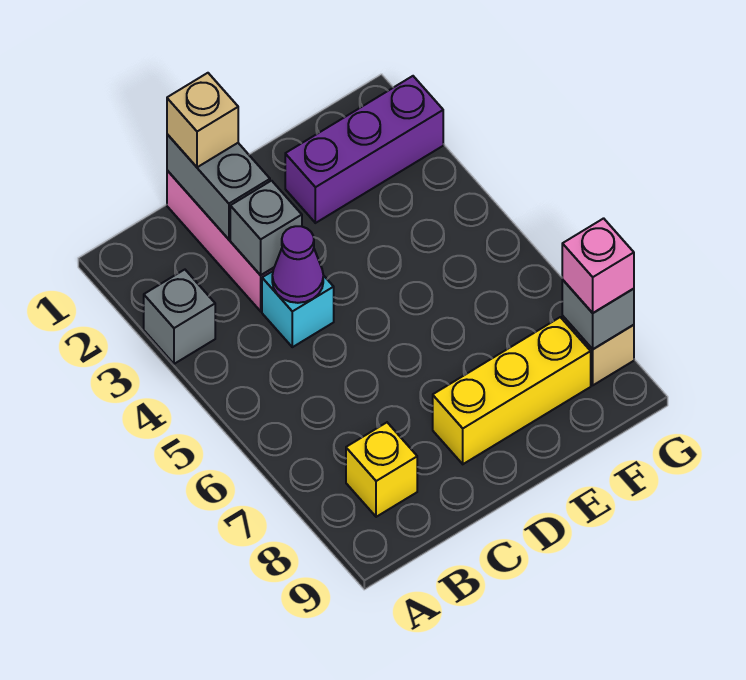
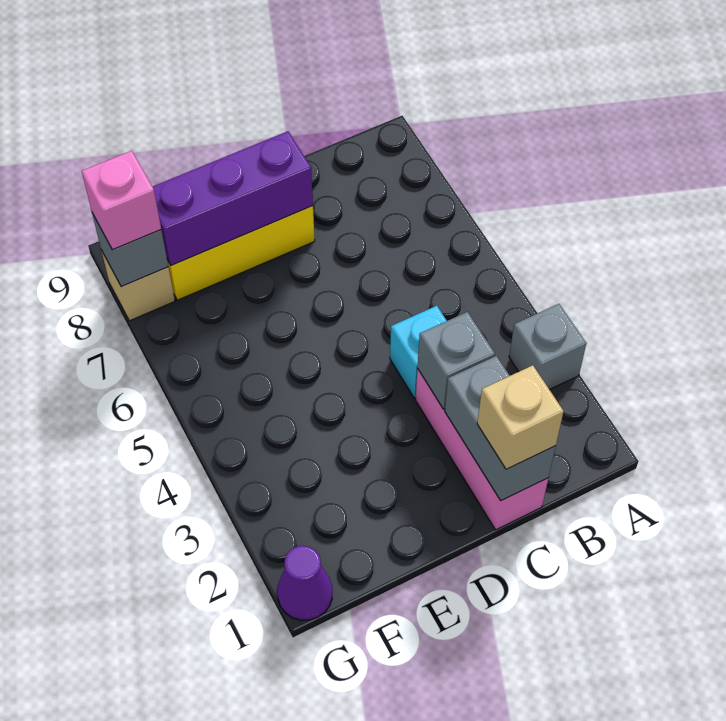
yellow 1x1 brick [346,423,417,517] -> none
purple 1x1 cone [272,226,323,303] -> purple 1x1 cone moved to [277,546,332,620]
purple 1x3 brick [285,76,443,223] -> purple 1x3 brick moved to [153,131,313,265]

